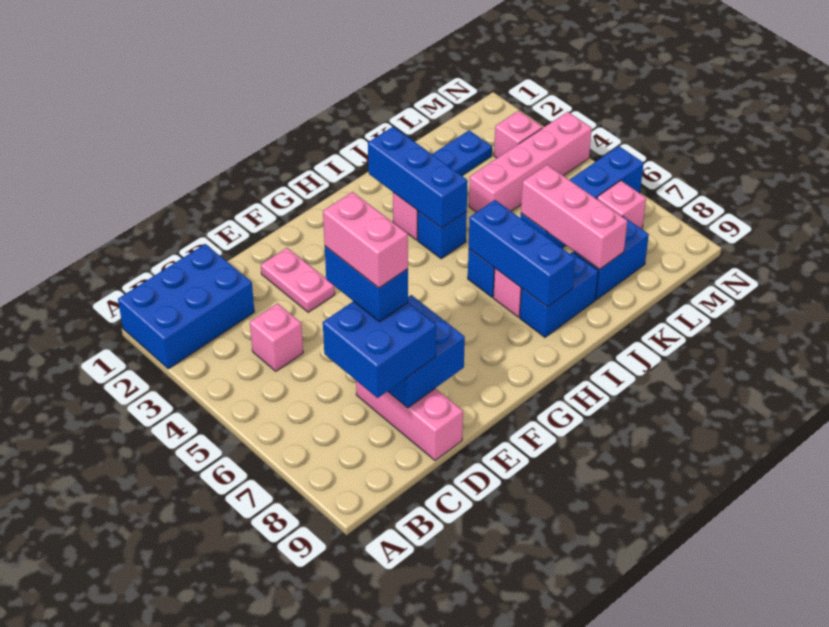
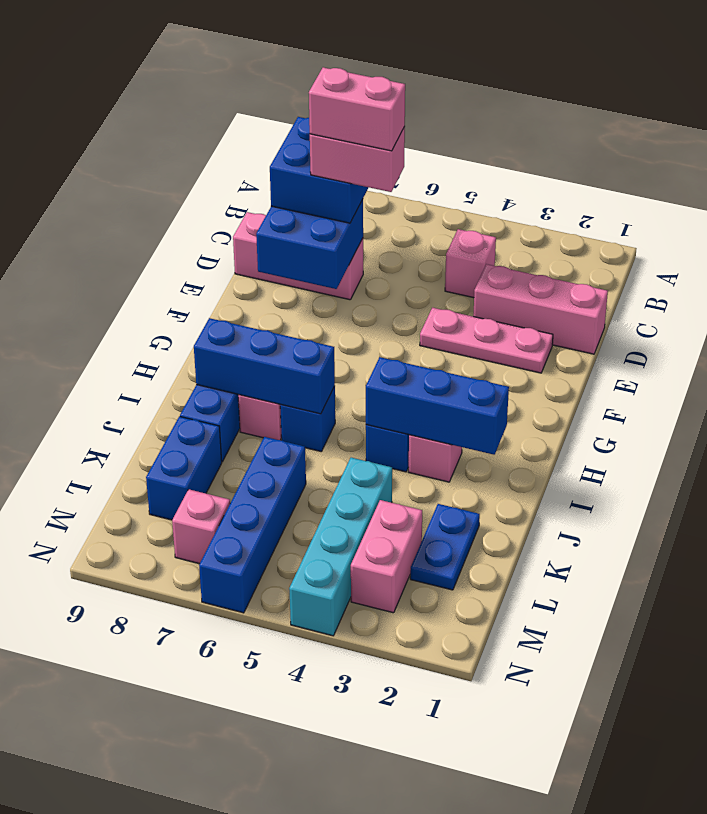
blue 2x3 brick [118,244,254,369] -> none
blue 1x2 brick [325,246,408,322] -> pink 1x2 brick [310,127,405,192]
pink 1x2 plate [261,248,335,312] -> pink 1x3 plate [420,307,553,373]
pink 1x4 brick [469,112,592,212] -> cyan 1x4 brick [289,458,392,636]
pink 1x3 brick [521,165,627,269] -> pink 1x3 brick moved to [473,264,608,354]
pink 1x1 brick [494,111,542,158] -> pink 1x2 brick [351,500,422,613]

